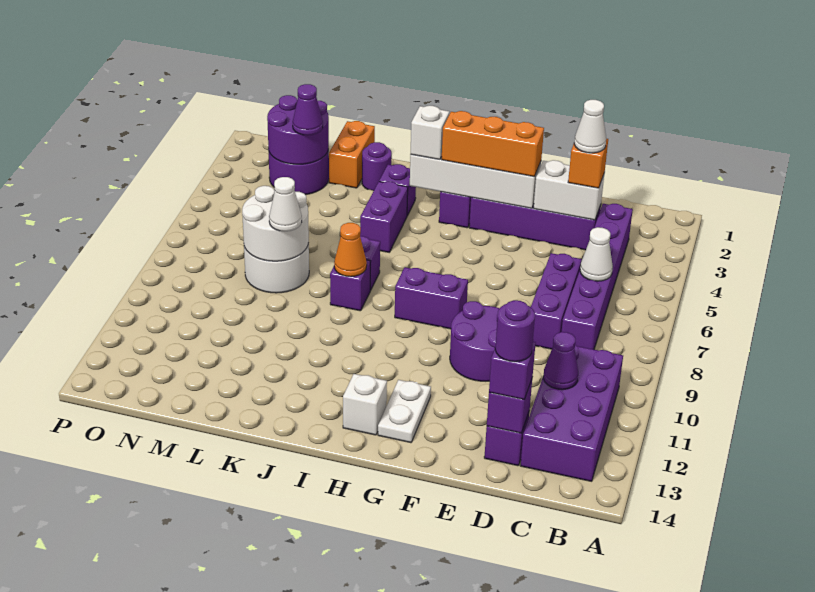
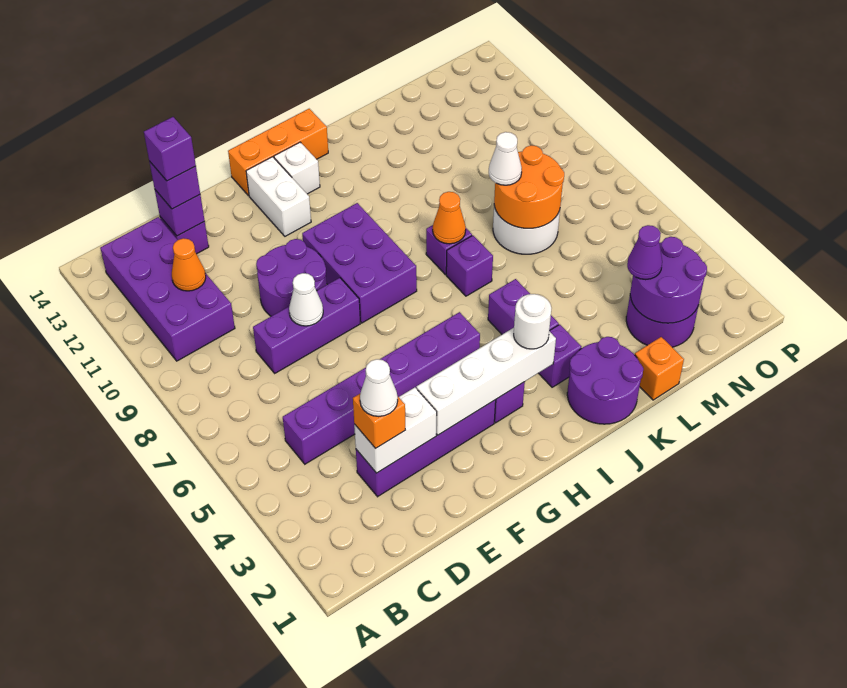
purple 1x6 brick [562,204,633,349] -> purple 1x6 brick turned to [283,312,480,464]
white 1x1 cone [580,227,613,281] -> white 1x1 cone moved to [289,273,323,326]
purple 1x1 cone [543,332,578,390] -> orange 1x1 cone [172,238,206,291]
purple 1x3 brick [531,253,582,349] -> purple 1x3 brick turned to [253,278,360,373]
purple 1x1 round brick [495,300,535,362] -> purple 1x1 brick [144,117,196,181]
orange 1x3 brick [442,111,544,177] -> orange 1x3 brick moved to [228,109,328,196]
purple 1x2 brick [395,267,468,329] -> purple 2x3 brick [302,203,417,323]
white 1x2 plate [378,380,431,443] -> white 1x2 brick [246,157,311,236]
white 1x1 brick [411,106,449,160] -> white 1x1 round brick [514,294,551,349]
purple 1x1 round brick [362,142,392,191] -> purple 2x2 round brick [567,337,643,424]
orange 1x2 brick [329,121,375,188] -> orange 1x1 brick [635,337,684,400]
white 2x2 round brick [242,186,309,261] -> orange 2x2 round brick [494,145,564,228]

